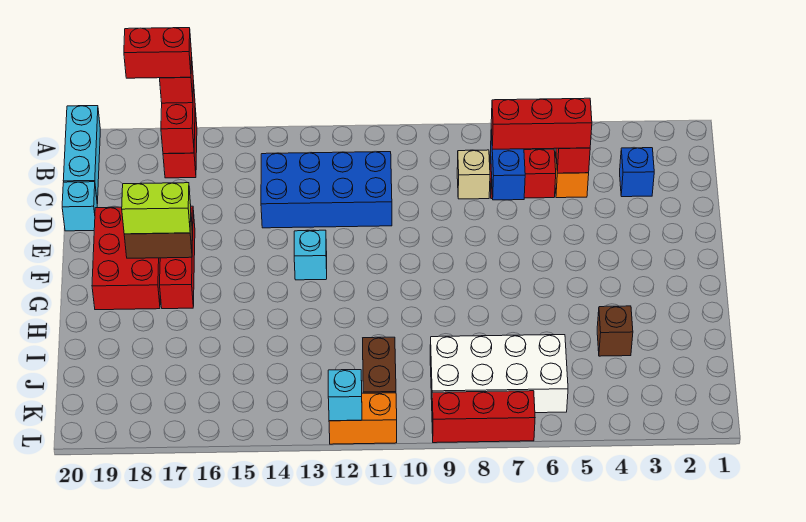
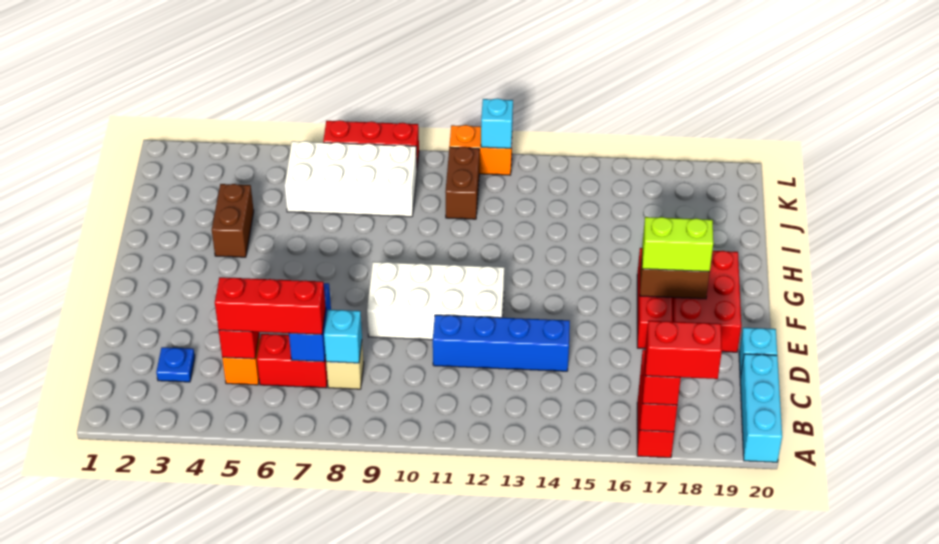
blue 1x1 brick [620,148,654,197] -> blue 1x1 plate [156,347,195,382]
blue 2x4 brick [261,152,392,228] -> blue 1x4 brick [433,315,570,371]
none -> white 2x4 brick [367,262,504,340]
cyan 1x1 brick [294,230,327,280] -> cyan 1x1 brick moved to [324,310,362,363]
brown 1x1 brick [597,306,633,356] -> brown 1x2 brick [212,184,254,257]

